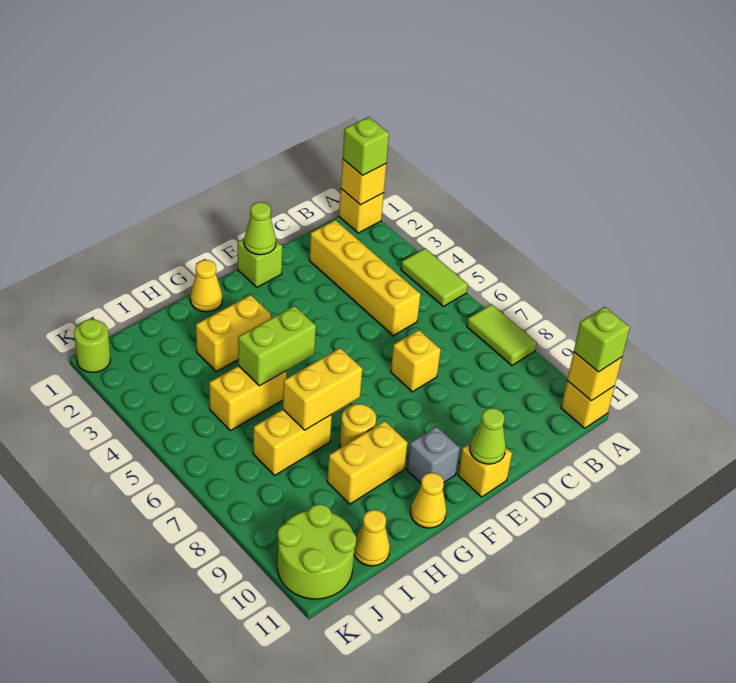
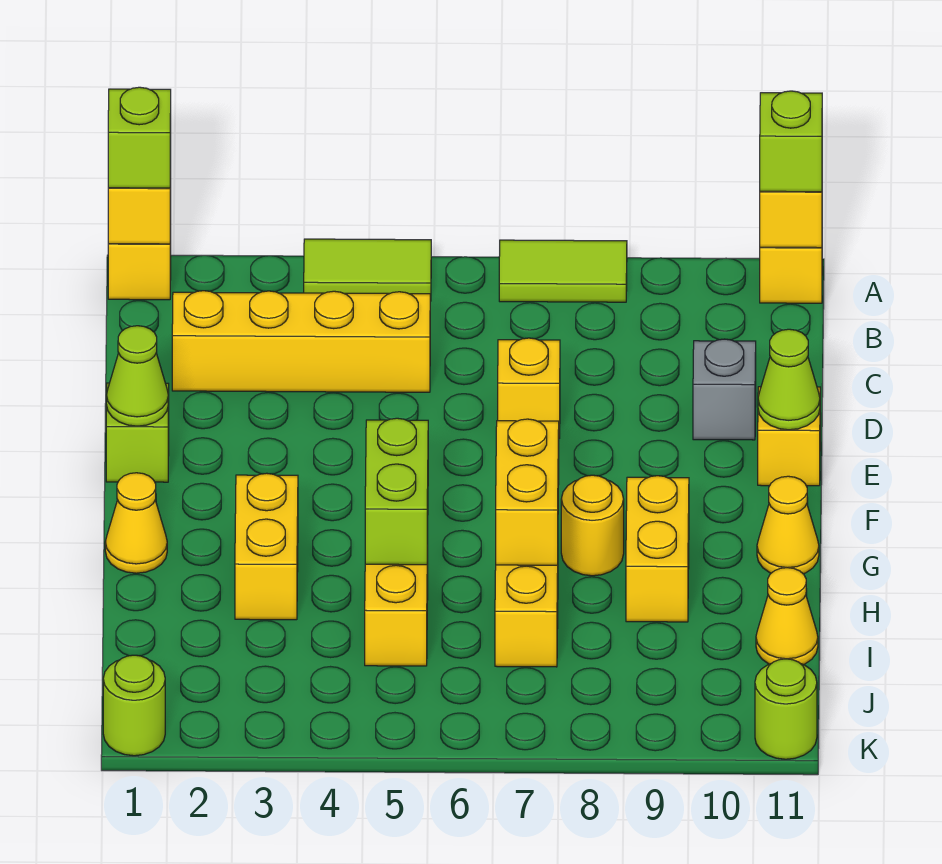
grey 1x1 brick [407,426,460,483] -> grey 1x1 brick moved to [693,339,756,440]
lime 2x2 round brick [277,504,356,599] -> lime 1x1 round brick [755,659,817,759]

